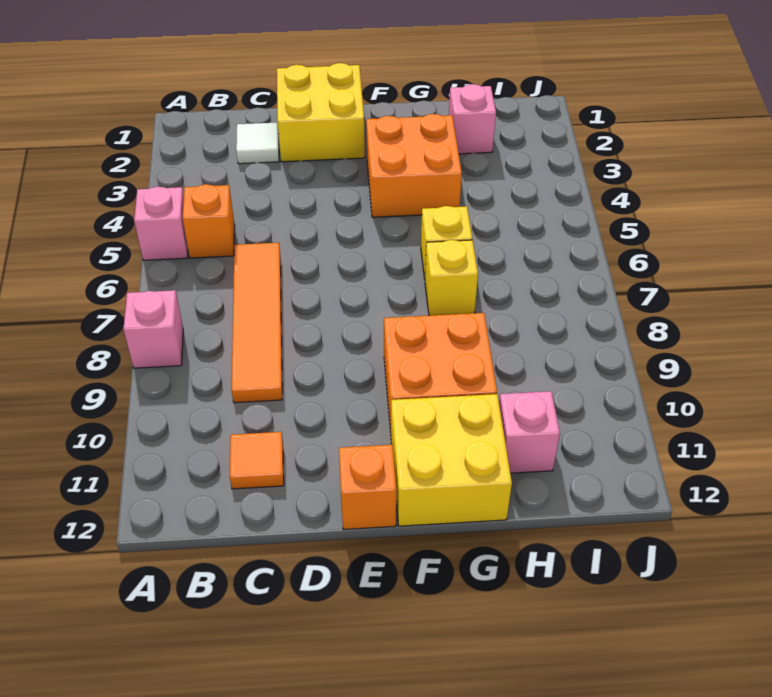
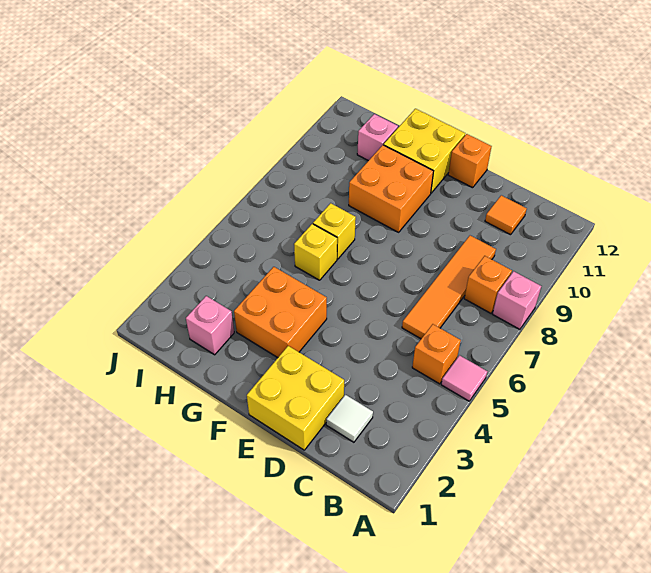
pink 1x1 brick [134,186,188,260] -> pink 1x1 tile [441,355,487,401]
none -> orange 1x1 brick [464,256,512,313]

